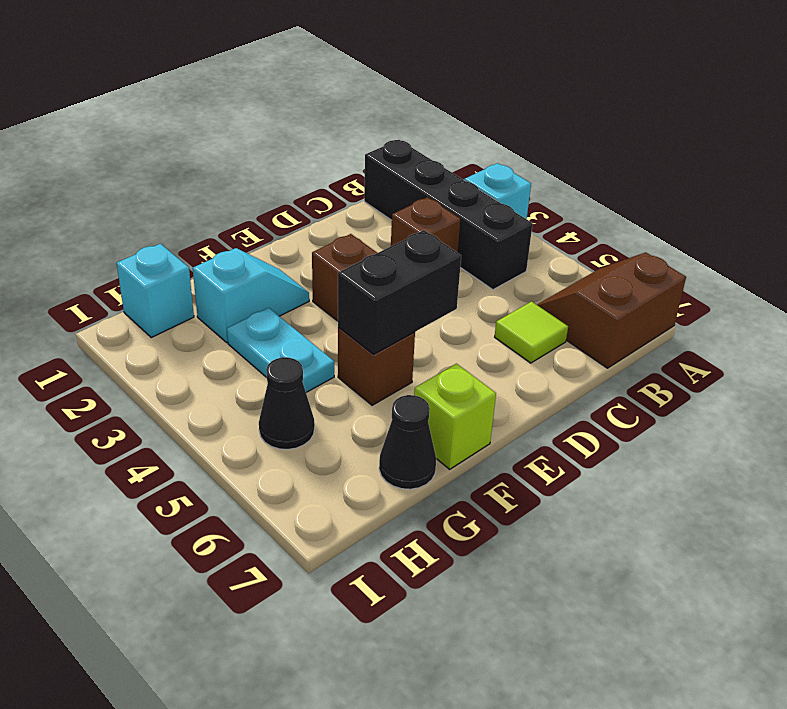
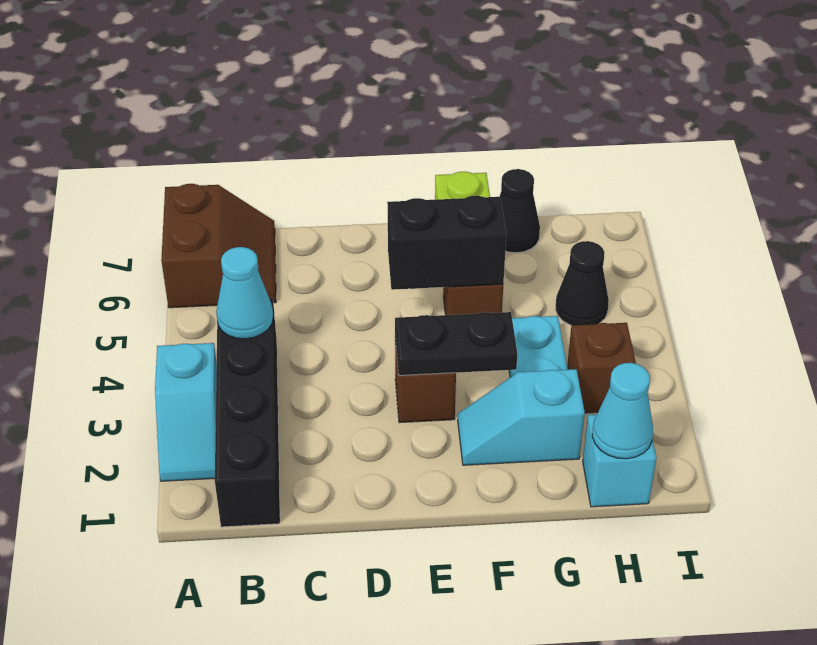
brown 2x2 slope [537,252,686,368] -> brown 2x2 slope turned to [161,184,276,308]
none -> cyan 1x1 cone [216,247,273,339]
brown 1x1 brick [391,197,460,253] -> brown 1x1 brick moved to [567,323,636,413]
lime 1x1 tile [495,302,568,363] -> none
none -> black 1x2 plate [395,312,517,375]
none -> cyan 1x1 cone [592,363,653,459]

